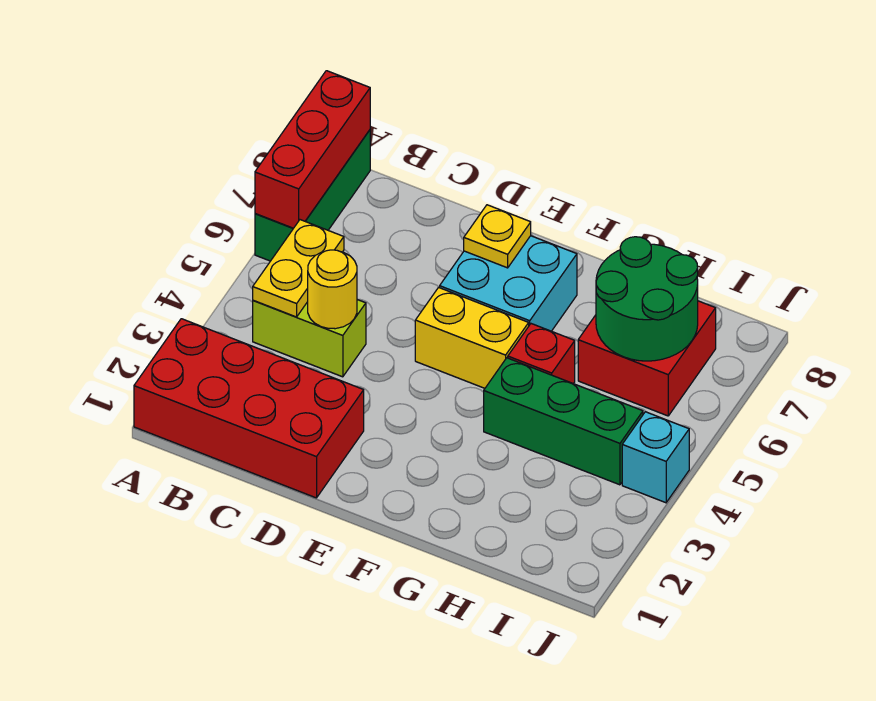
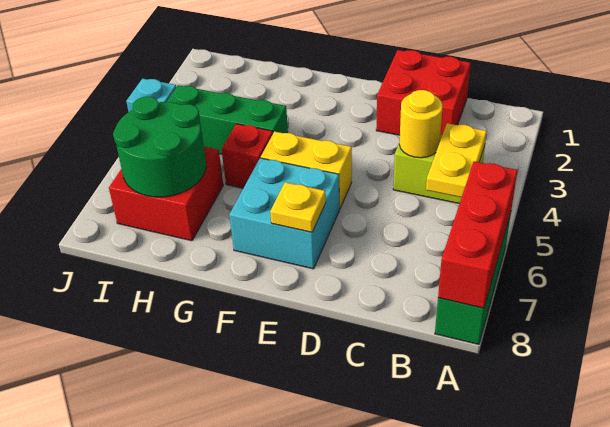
red 2x4 brick [134,319,364,498] -> red 2x2 brick [376,50,471,135]

